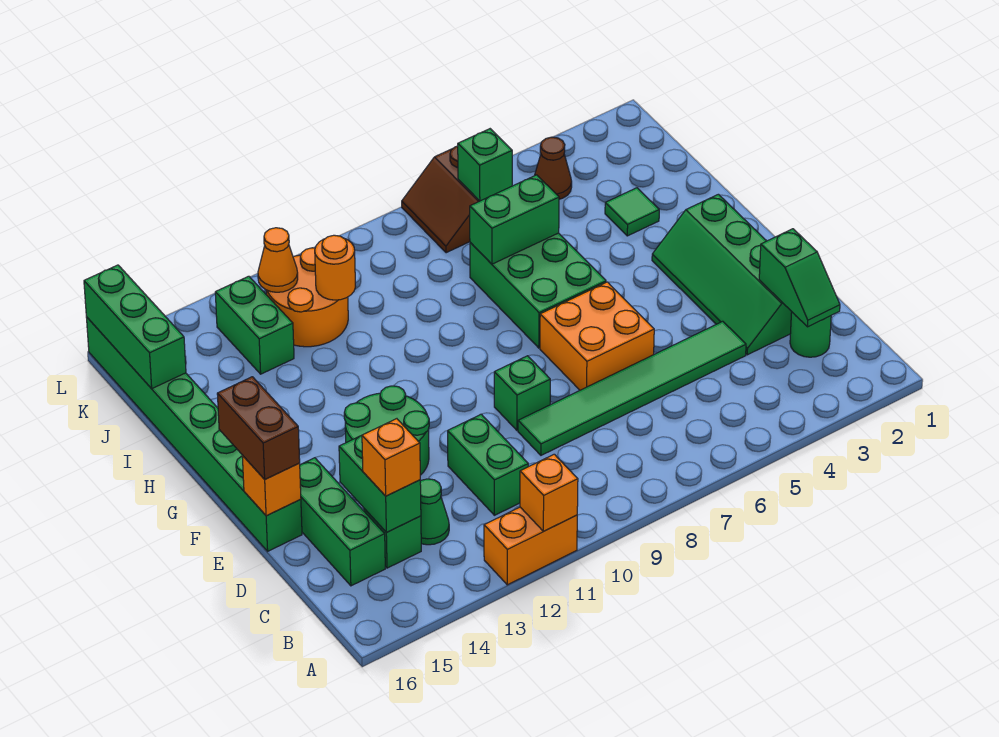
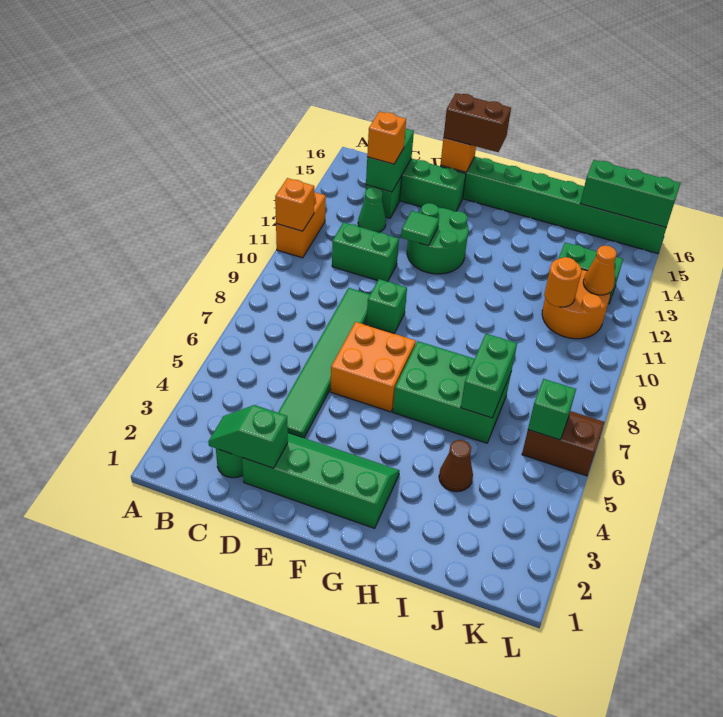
green 1x2 brick [339,436,421,532] -> green 1x2 brick turned to [366,129,414,192]
green 1x1 tile [605,188,659,236] -> green 1x1 tile moved to [401,211,439,246]
brown 1x1 cone [535,137,572,199] -> brown 1x1 cone moved to [439,440,473,492]

